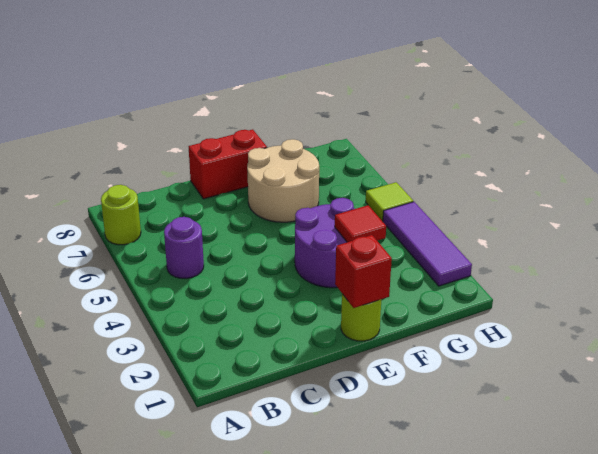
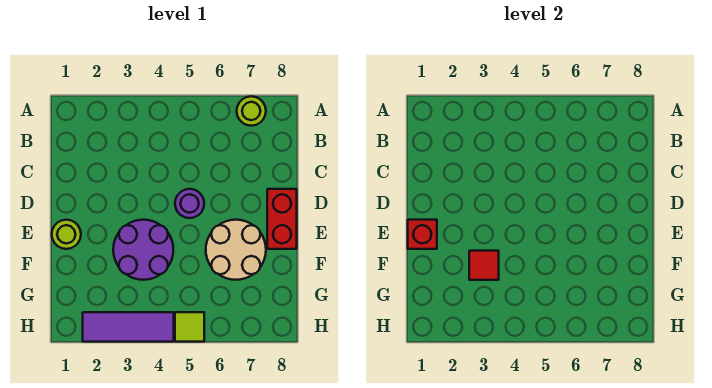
purple 1x1 round brick [164,217,204,279] -> purple 1x1 round brick moved to [175,189,204,218]

